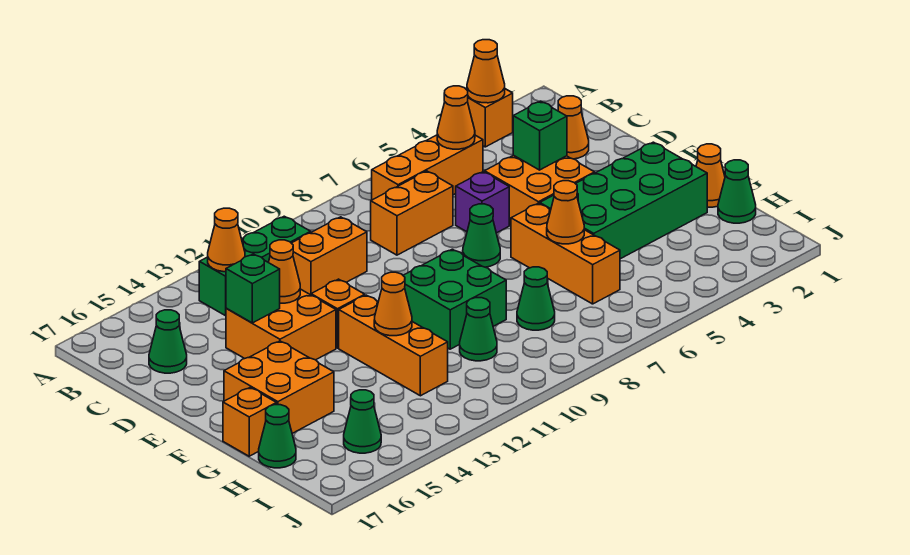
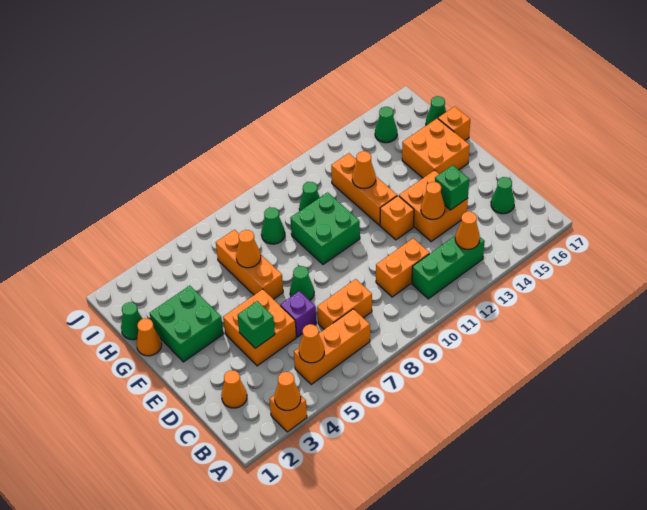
green 2x4 brick [540,142,707,259] -> green 2x2 brick [150,286,223,362]

